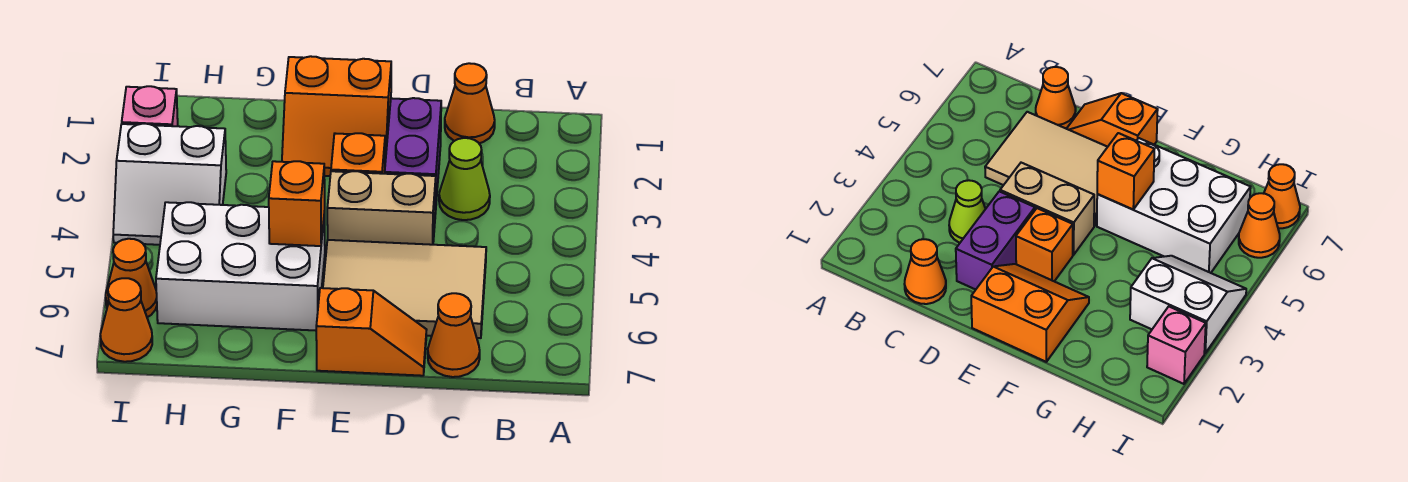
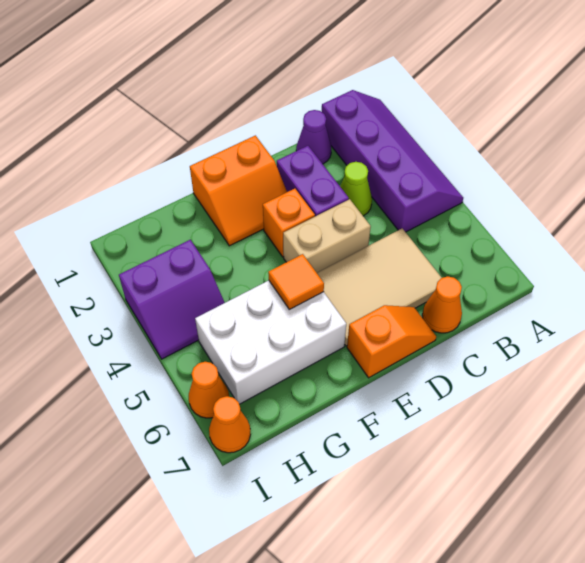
none -> purple 2x4 slope [322,90,463,232]
orange 1x1 cone [445,63,495,143] -> purple 1x1 cone [296,110,331,164]
orange 1x1 brick [269,161,325,246] -> orange 1x1 tile [268,254,324,309]
white 2x2 slope [113,124,226,245] -> purple 2x2 slope [119,240,225,359]
pink 1x1 brick [122,86,178,126] -> none

